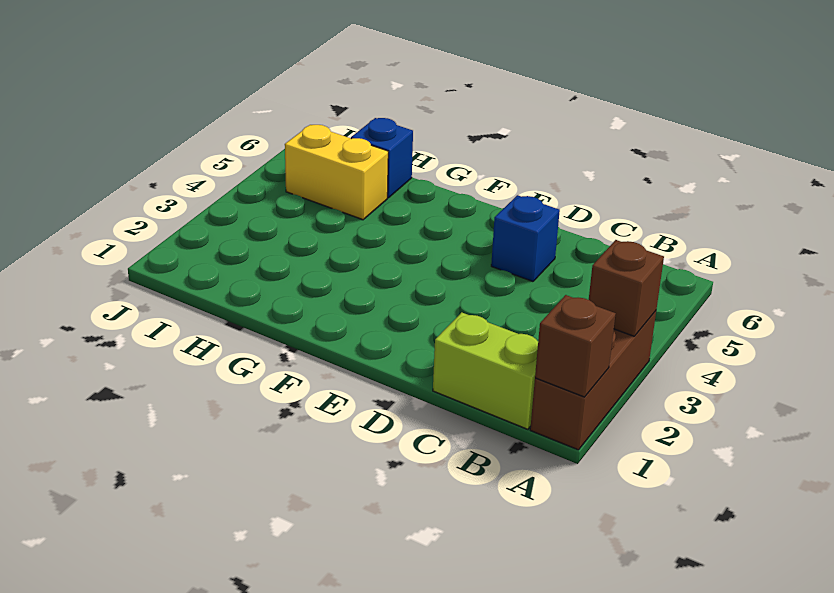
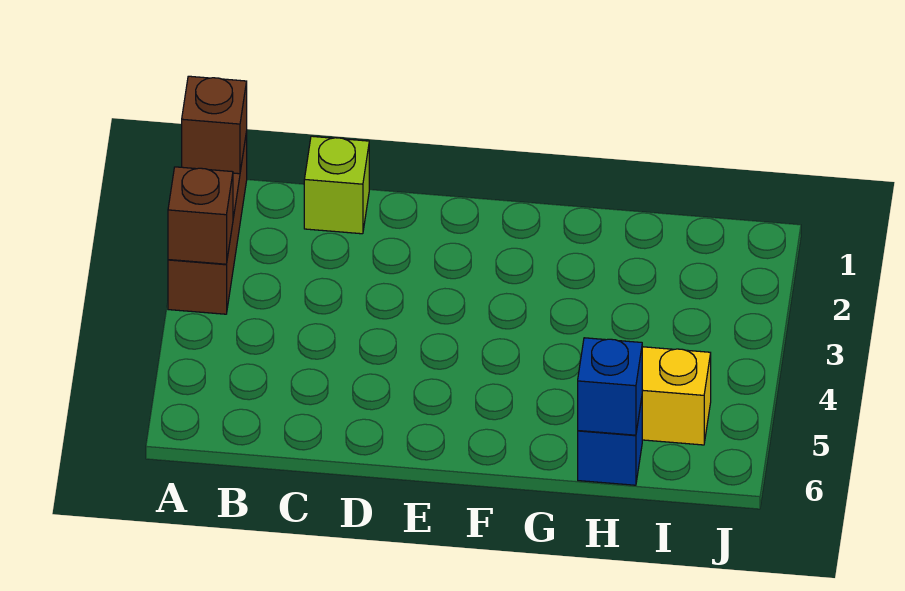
lime 1x2 brick [433,312,538,429] -> lime 1x1 brick [304,136,369,234]
blue 1x1 brick [491,195,560,281] -> blue 1x1 brick moved to [578,338,642,435]

